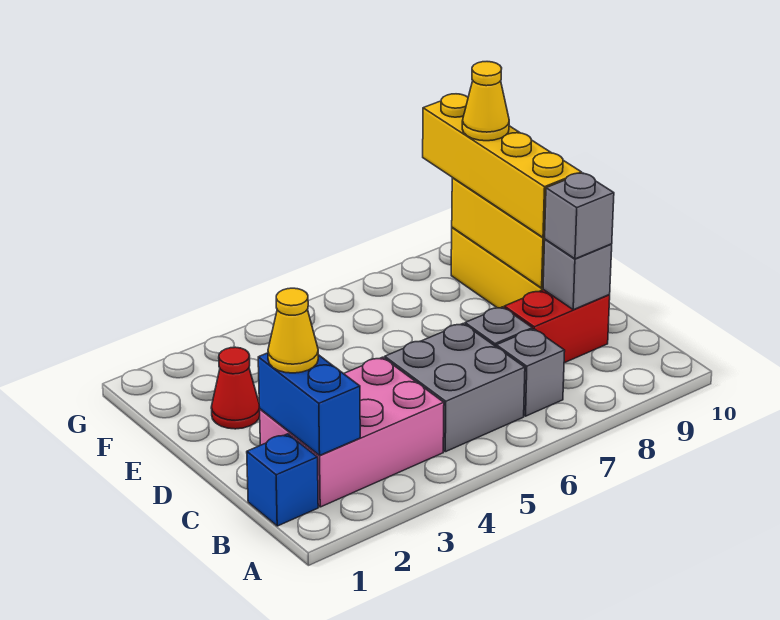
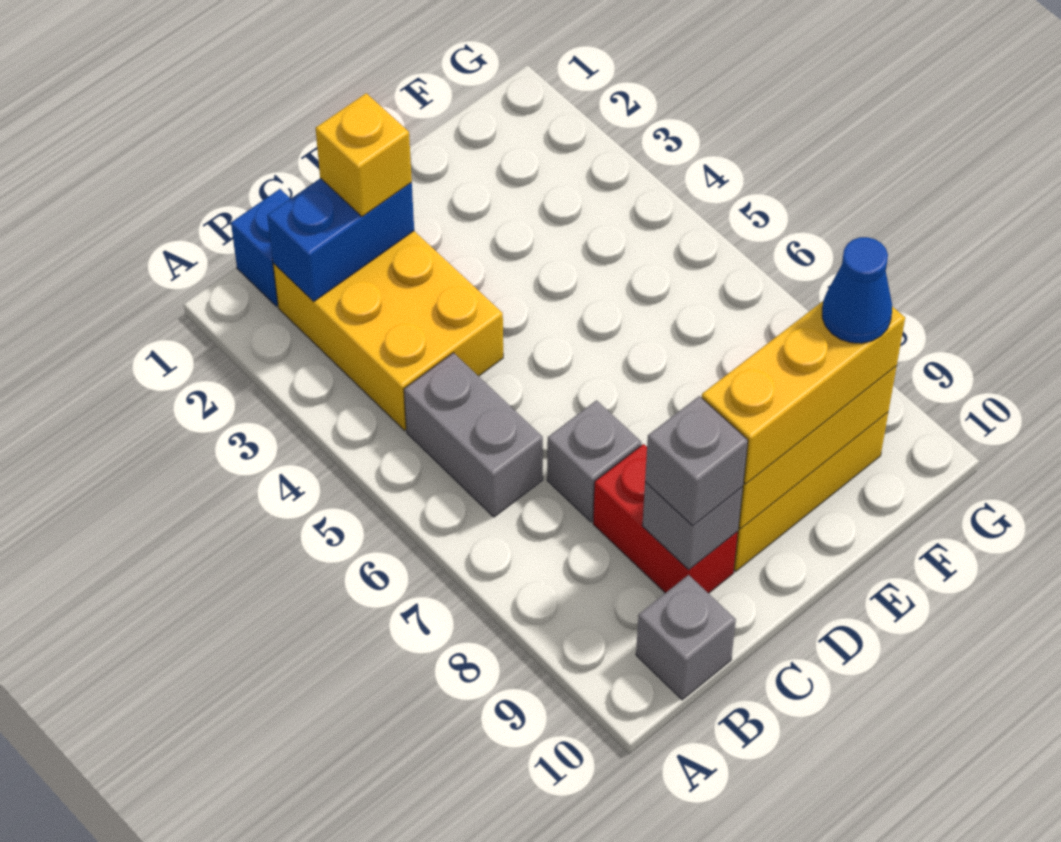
pink 2x3 brick [260,357,444,507] -> yellow 2x3 brick [273,231,503,431]
grey 2x2 brick [385,324,525,452] -> grey 1x2 brick [404,353,543,517]
grey 1x1 brick [496,329,565,416] -> grey 1x1 brick moved to [636,575,736,700]
yellow 1x1 cone [268,288,318,373] -> yellow 1x1 brick [316,93,412,217]
yellow 1x4 brick [423,94,582,238] -> yellow 1x3 brick [702,301,905,484]
red 1x1 cone [211,347,260,429] -> none
yellow 1x1 cone [462,62,509,141] -> blue 1x1 cone [822,237,892,343]

